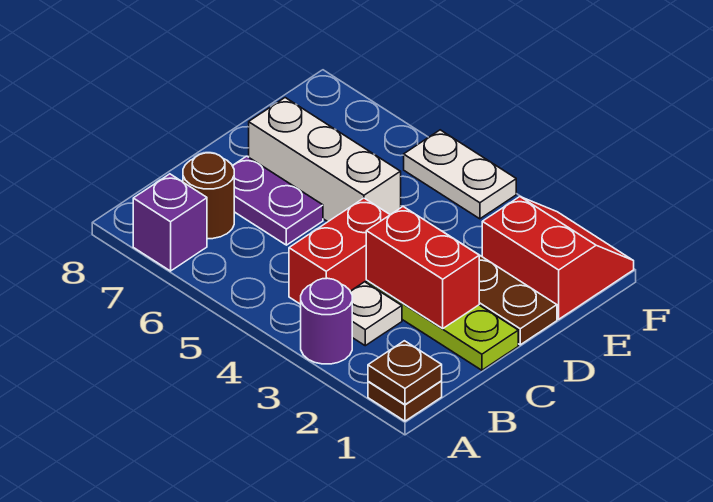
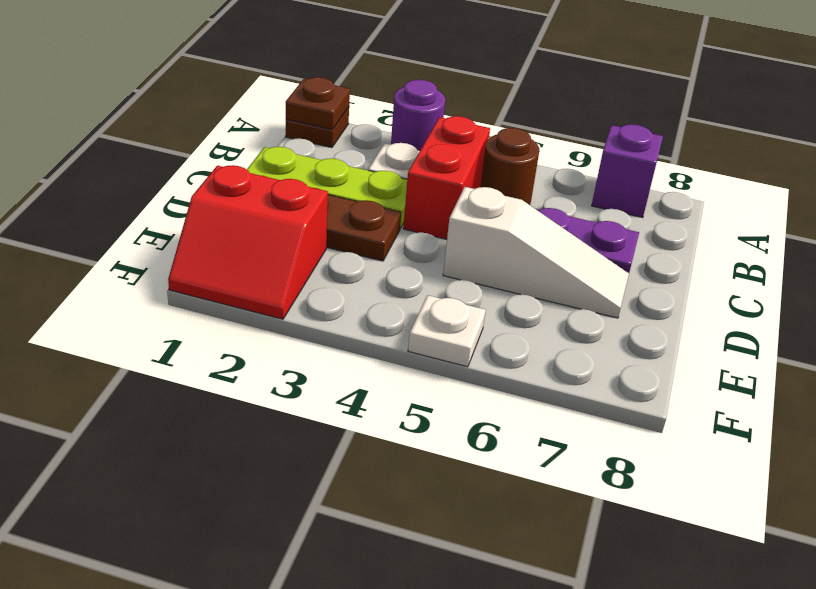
brown 1x1 round brick [183,153,234,239] -> brown 1x1 round brick moved to [480,128,539,205]
red 1x2 brick [366,207,479,328] -> none
white 1x3 brick [249,98,401,222] -> white 1x3 slope [443,187,629,318]
white 1x2 plate [404,130,516,219] -> white 1x1 plate [408,295,486,367]

